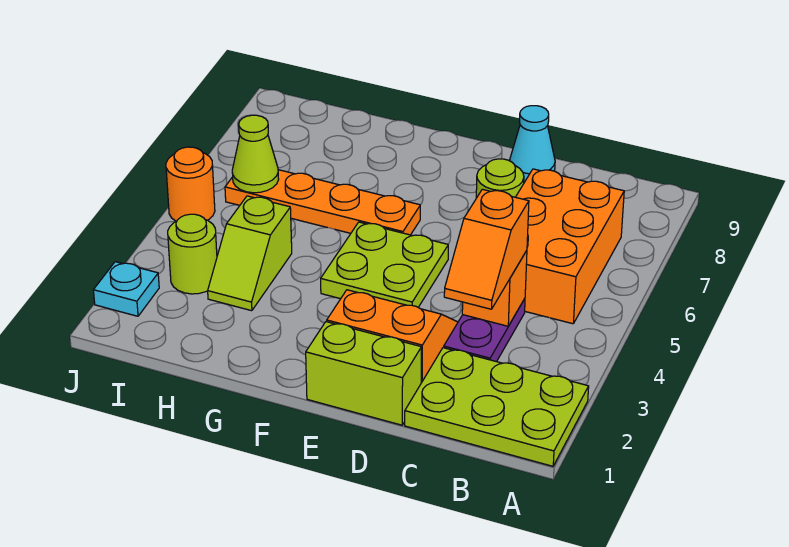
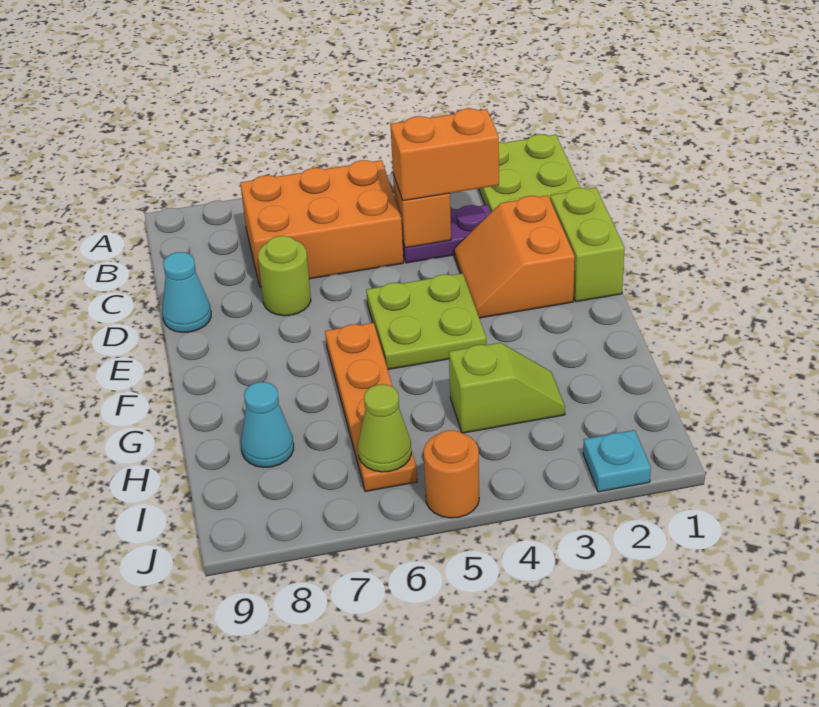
orange 1x2 slope [444,189,529,309] -> orange 1x2 brick [390,108,499,201]
none -> cyan 1x1 cone [241,382,294,468]
lime 1x1 round brick [168,214,217,294] -> none

